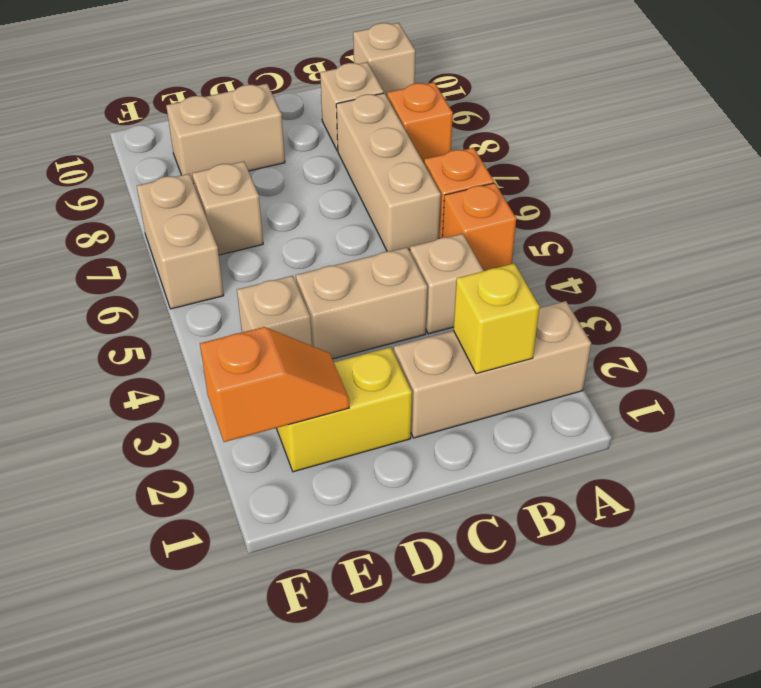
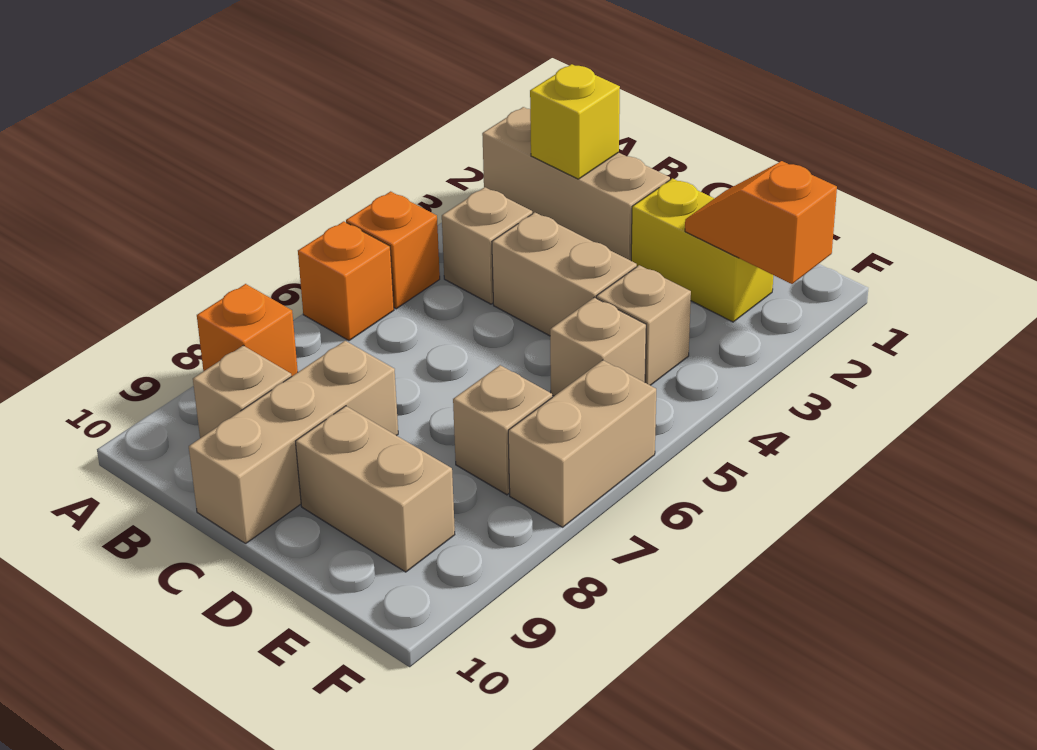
tan 1x1 brick [353,23,415,96] -> tan 1x1 brick moved to [550,297,646,396]
tan 1x3 brick [336,93,441,251] -> tan 1x3 brick moved to [189,341,398,544]

